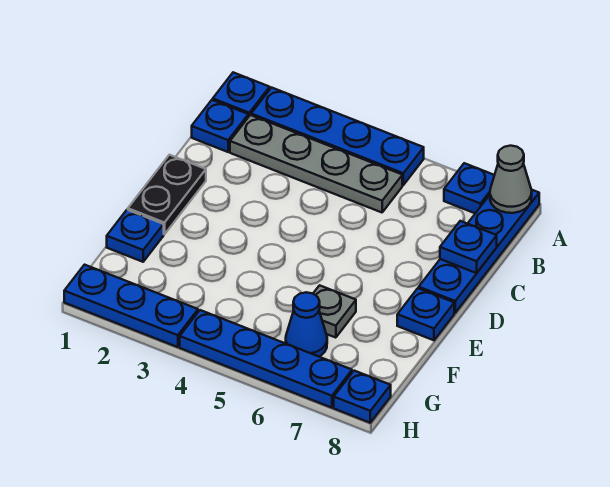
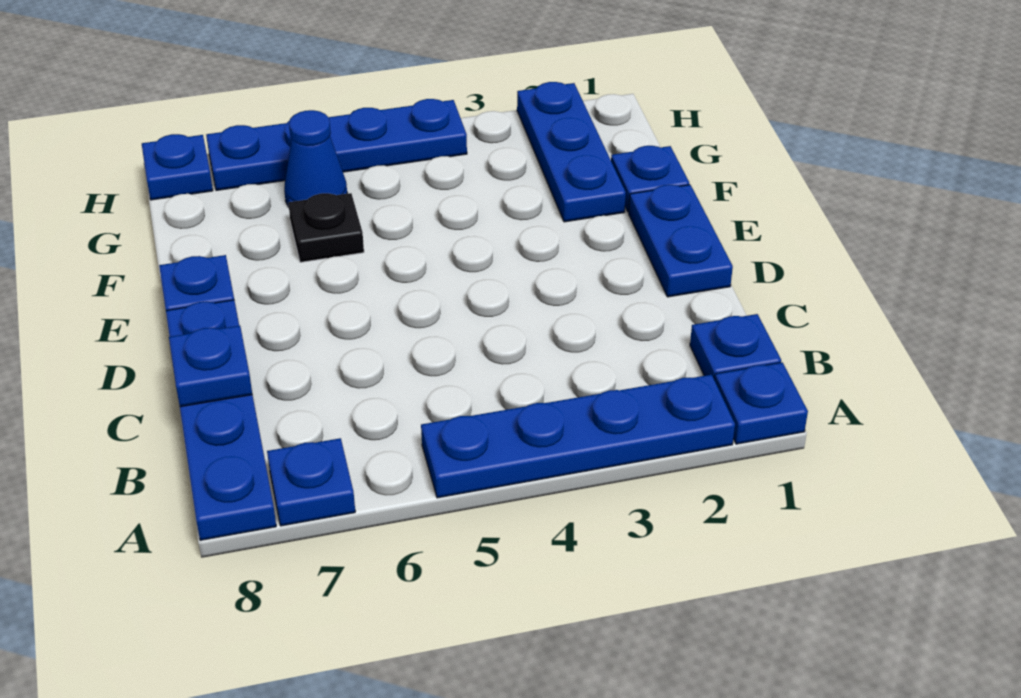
grey 1x1 cone [490,146,532,213] -> none
grey 1x4 plate [230,115,402,212] -> none
black 1x2 plate [128,155,206,234] -> blue 1x2 plate [629,185,733,297]
grey 1x1 plate [313,285,356,338] -> black 1x1 plate [288,193,364,262]
blue 1x3 plate [64,265,198,347] -> blue 1x3 plate turned to [517,82,626,222]

